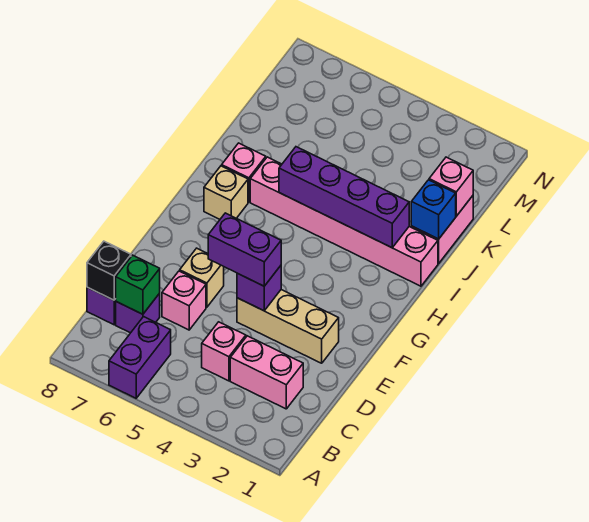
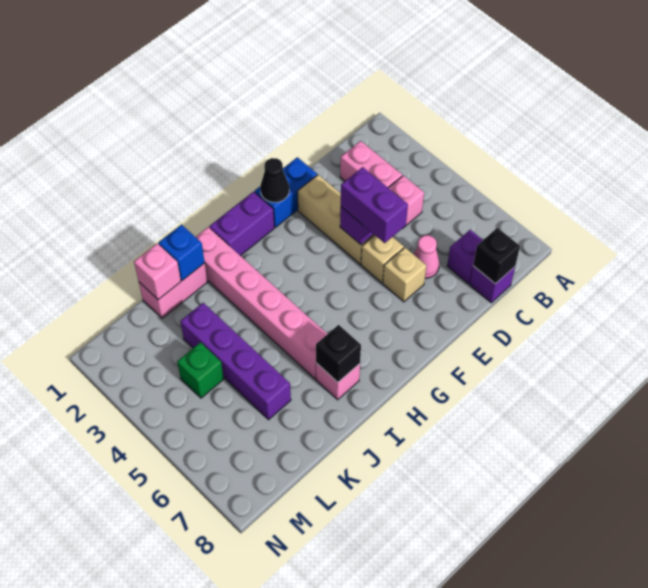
purple 1x2 brick [109,317,171,398] -> purple 1x2 brick moved to [209,192,274,256]
green 1x1 brick [116,255,160,314] -> green 1x1 brick moved to [177,342,224,398]
pink 1x1 brick [162,271,206,330] -> pink 1x1 cone [414,235,439,278]
none -> blue 1x2 brick [255,157,317,227]
none -> black 1x1 cone [260,158,289,202]
tan 1x1 brick [204,166,248,219] -> tan 1x1 brick moved to [361,236,404,283]
purple 1x4 brick [279,147,409,248] -> purple 1x4 brick moved to [180,303,291,420]
none -> black 1x1 brick [316,325,361,382]

